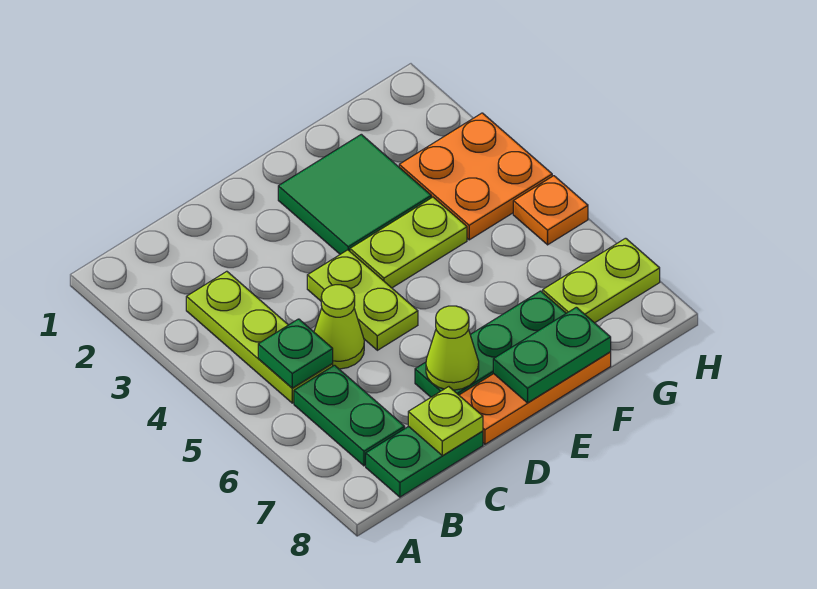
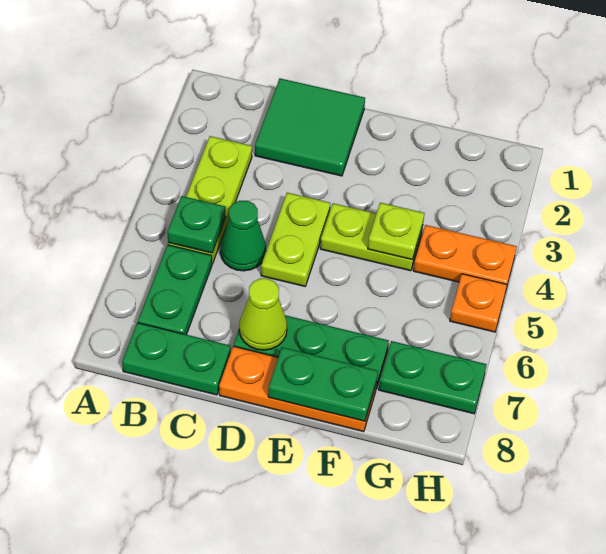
lime 1x1 cone [314,285,364,369] -> green 1x1 cone [220,201,266,271]
lime 1x1 plate [408,387,483,456] -> lime 1x1 plate moved to [368,203,424,260]
green 2x2 tile [278,134,431,254] -> green 2x2 tile moved to [255,78,365,176]
orange 2x2 plate [399,113,552,240] -> orange 1x2 plate [413,225,517,285]
lime 1x2 plate [543,238,660,323] -> green 1x2 plate [379,341,487,414]

